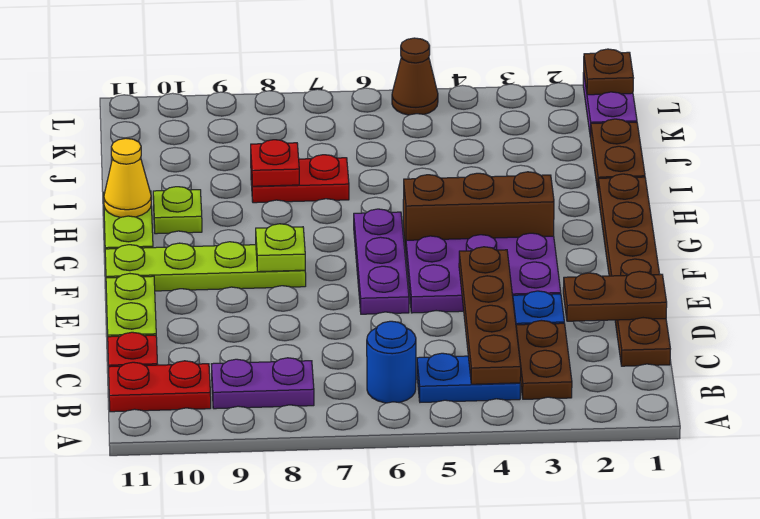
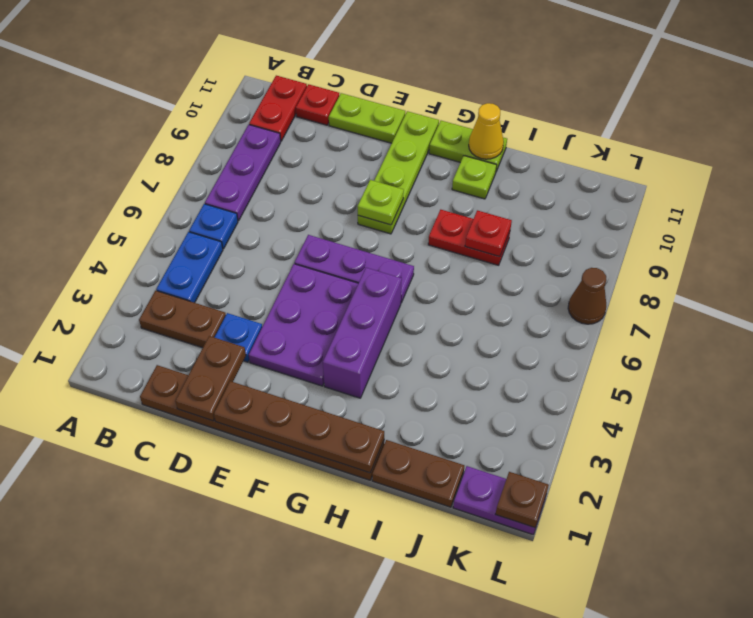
brown 1x4 plate [459,247,521,384] -> brown 1x4 plate moved to [214,381,384,473]
blue 1x1 round brick [367,321,416,403] -> blue 1x1 plate [189,204,238,249]
purple 1x2 plate [212,358,314,409] -> purple 1x3 plate [205,125,281,221]
brown 1x3 brick [403,172,554,250] -> purple 1x3 brick [323,268,402,398]
red 1x2 plate [251,155,349,203] -> red 1x2 plate turned to [428,210,510,265]
brown 1x1 cone [392,38,438,115] -> brown 1x1 cone moved to [568,268,606,324]

